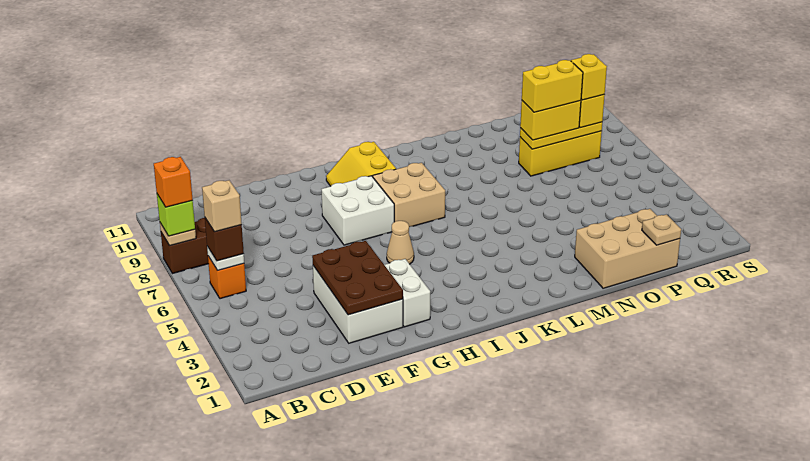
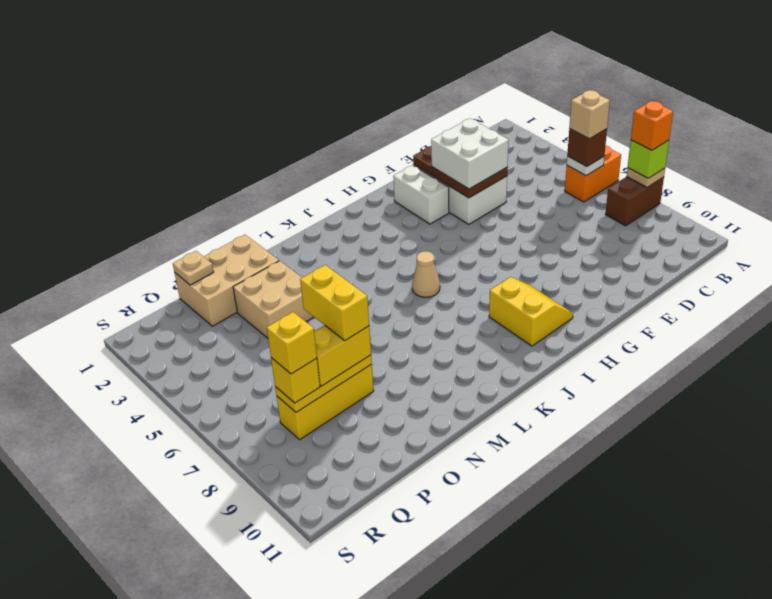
orange 1x1 brick [208,256,246,299] -> orange 1x2 brick [565,145,621,202]
white 2x2 brick [321,176,394,245] -> white 2x2 brick moved to [431,118,508,189]
tan 1x1 cone [387,221,414,264] -> tan 1x1 cone moved to [412,251,440,297]
tan 2x2 brick [373,163,445,227] -> tan 2x2 brick moved to [233,261,313,338]
yellow 1x2 brick [522,60,583,112] -> yellow 1x2 brick turned to [300,265,369,341]

